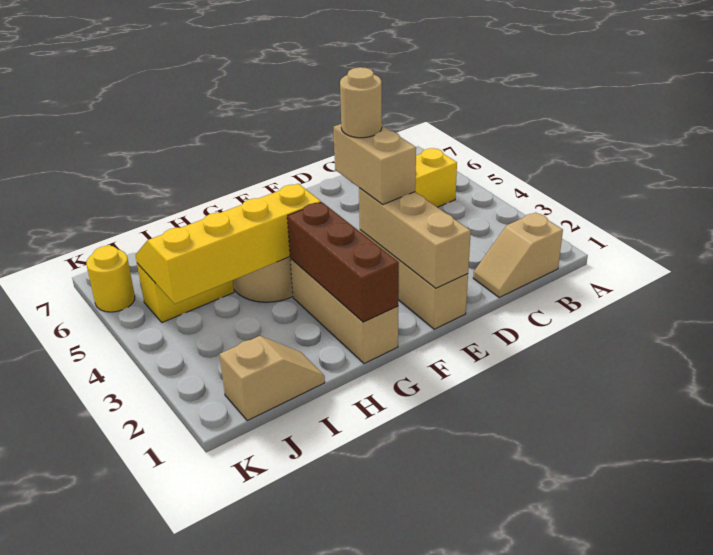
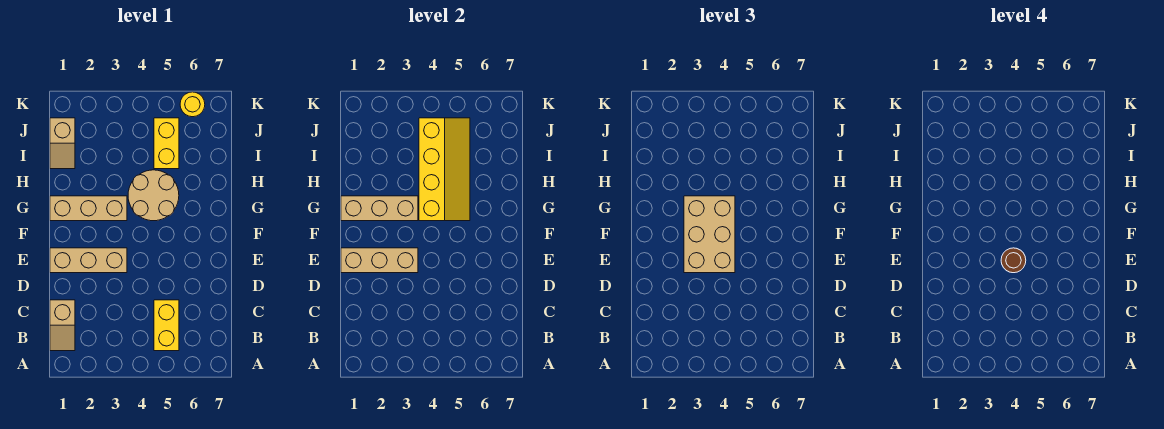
tan 1x2 slope [473,212,563,297] -> tan 1x2 slope turned to [50,300,75,351]
tan 1x2 brick [334,124,416,205] -> tan 2x3 brick [684,196,735,273]
tan 1x1 round brick [340,67,382,138] -> brown 1x1 round brick [1001,248,1026,273]
brown 1x3 brick [287,202,399,322] -> tan 1x3 brick [341,196,418,221]

